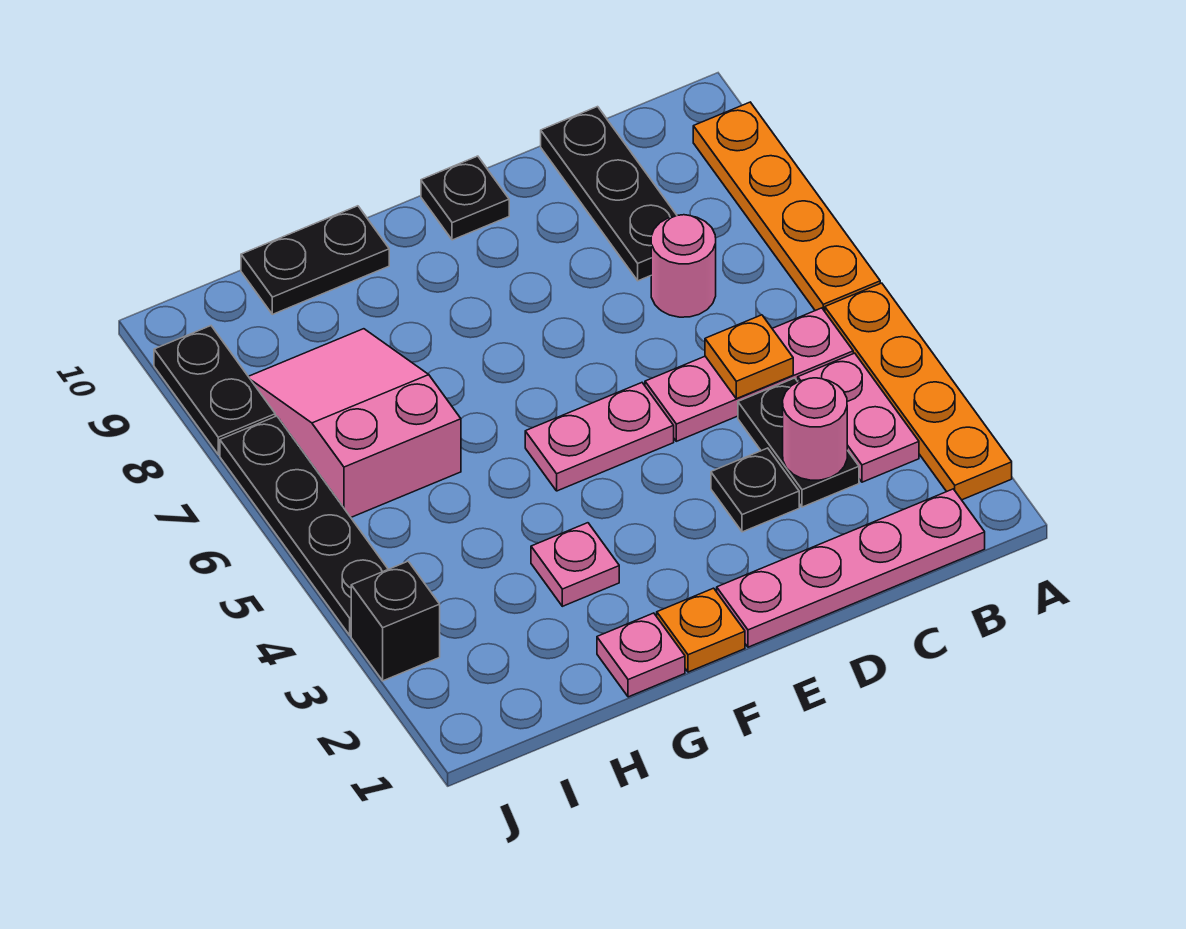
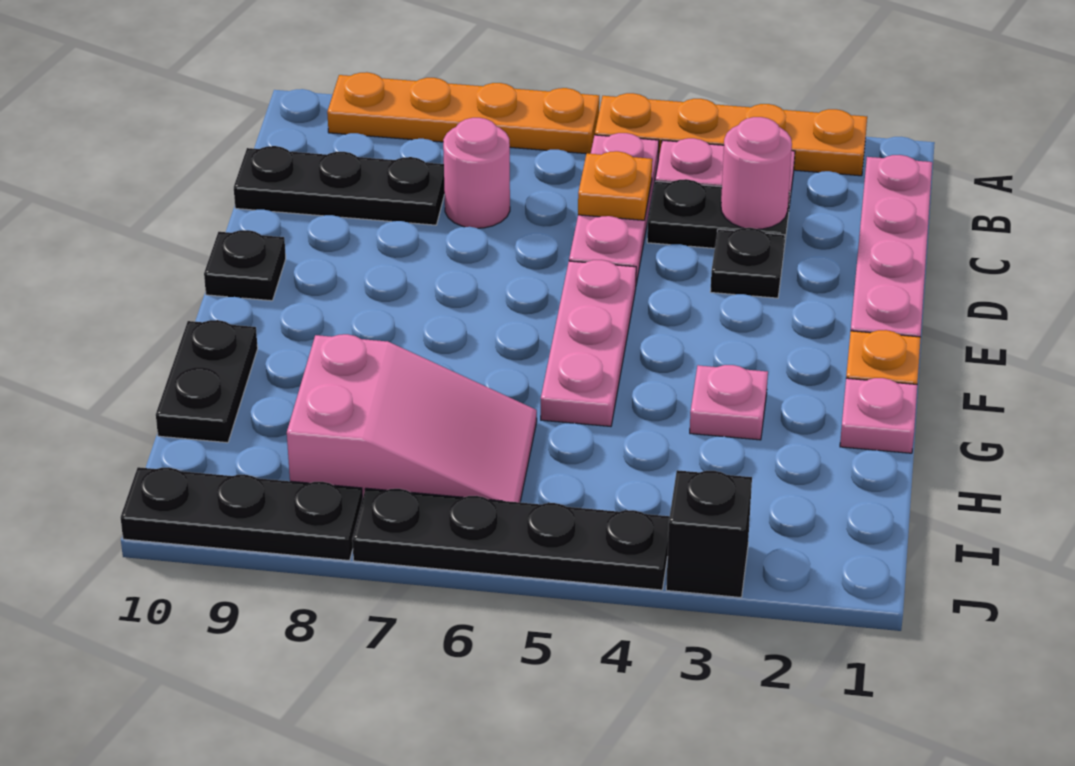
pink 1x2 plate [525,383,674,491] -> pink 1x3 plate [541,260,636,426]
pink 2x3 slope [248,329,461,517] -> pink 2x3 slope turned to [287,334,537,502]
black 1x2 plate [154,326,275,455] -> black 1x3 plate [120,467,362,561]

